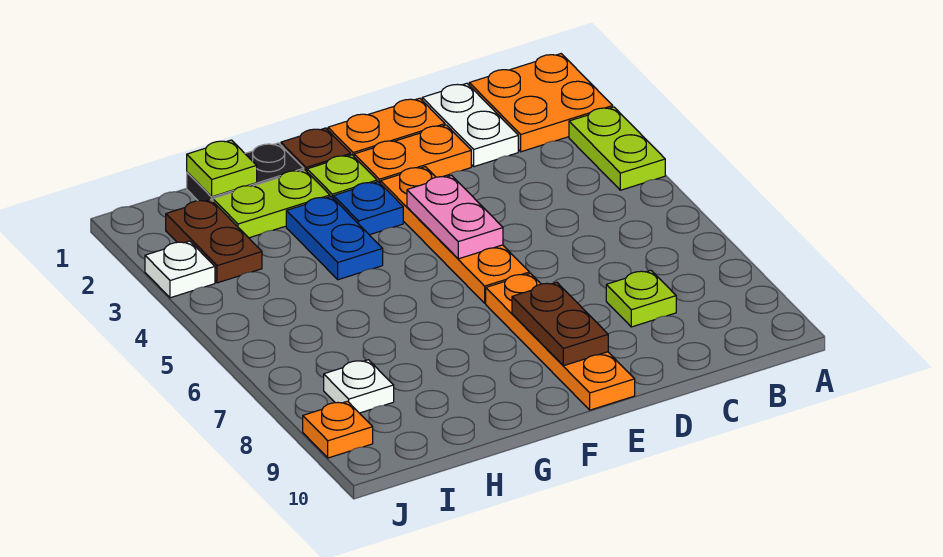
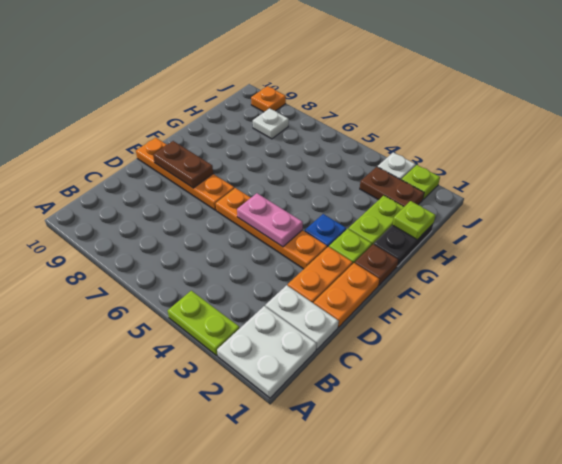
orange 2x2 plate [469,54,613,152] -> white 2x2 plate [217,306,316,398]
lime 1x1 plate [606,270,676,327] -> lime 1x1 plate moved to [401,165,440,199]
blue 1x2 plate [286,197,383,280] -> none

